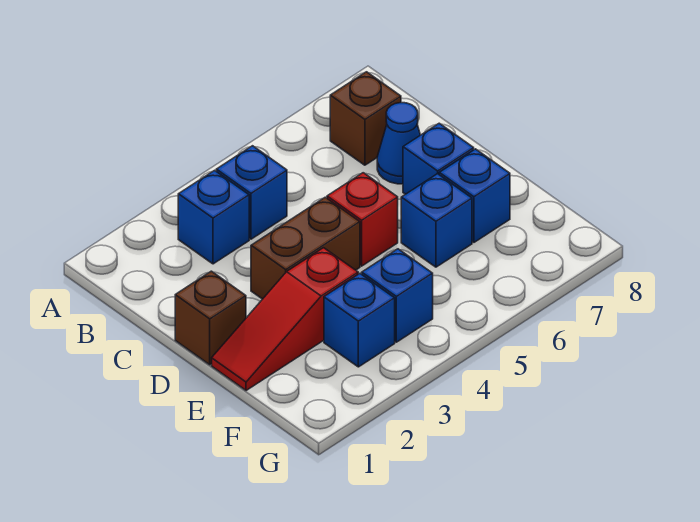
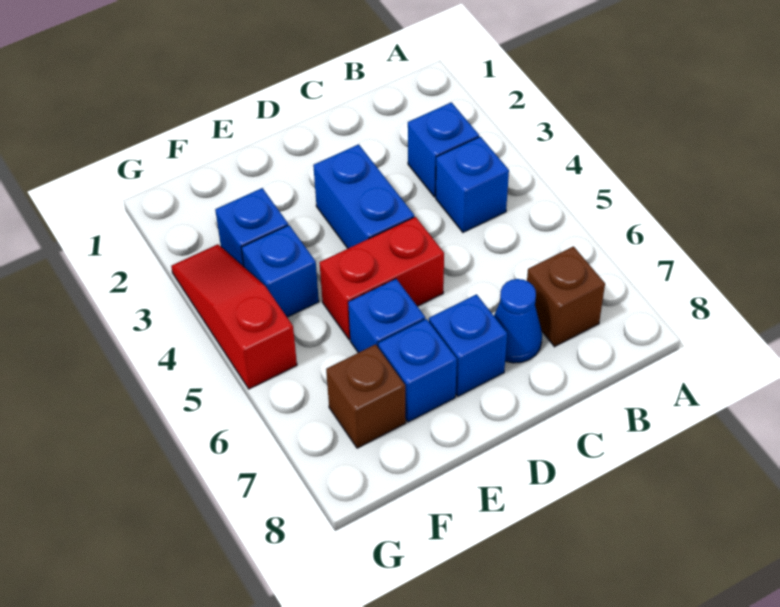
brown 1x1 brick [175,271,246,365] -> brown 1x1 brick moved to [326,344,406,448]
brown 1x2 brick [251,197,360,299] -> blue 1x2 brick [313,144,414,248]
red 1x1 brick [327,173,398,266] -> red 1x2 brick [320,217,444,340]
red 1x3 slope [212,248,358,391] -> red 1x3 slope moved to [171,244,297,389]

